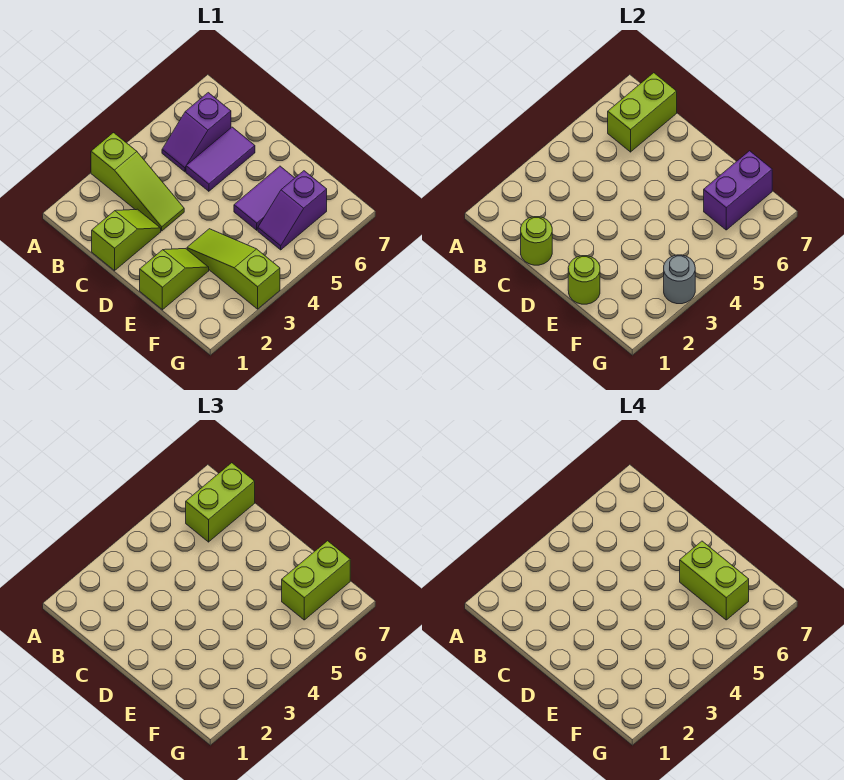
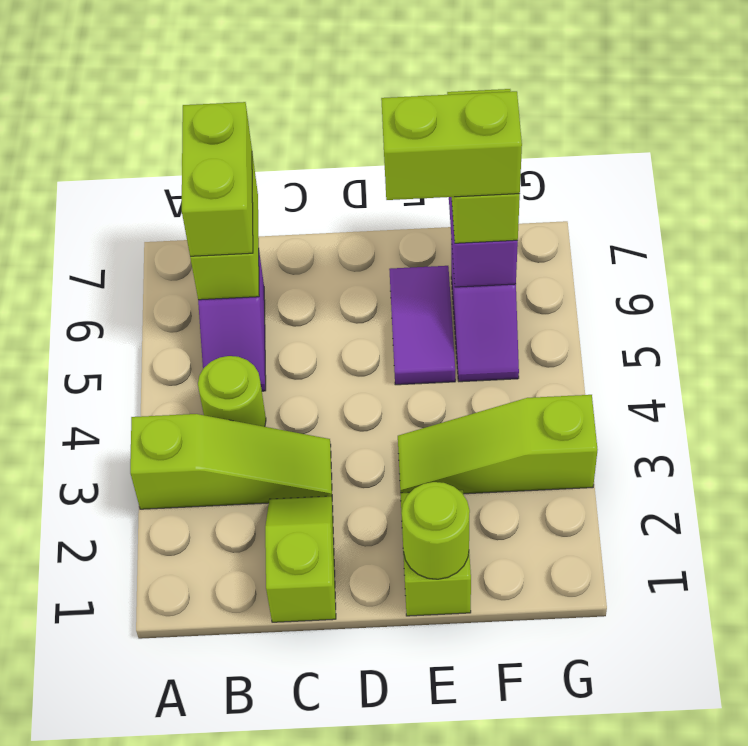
lime 1x1 round brick [521,217,552,265] -> lime 1x1 round brick moved to [198,356,266,427]
purple 1x2 tile [186,127,255,191] -> none
grey 1x1 round brick [664,255,695,304] -> none

